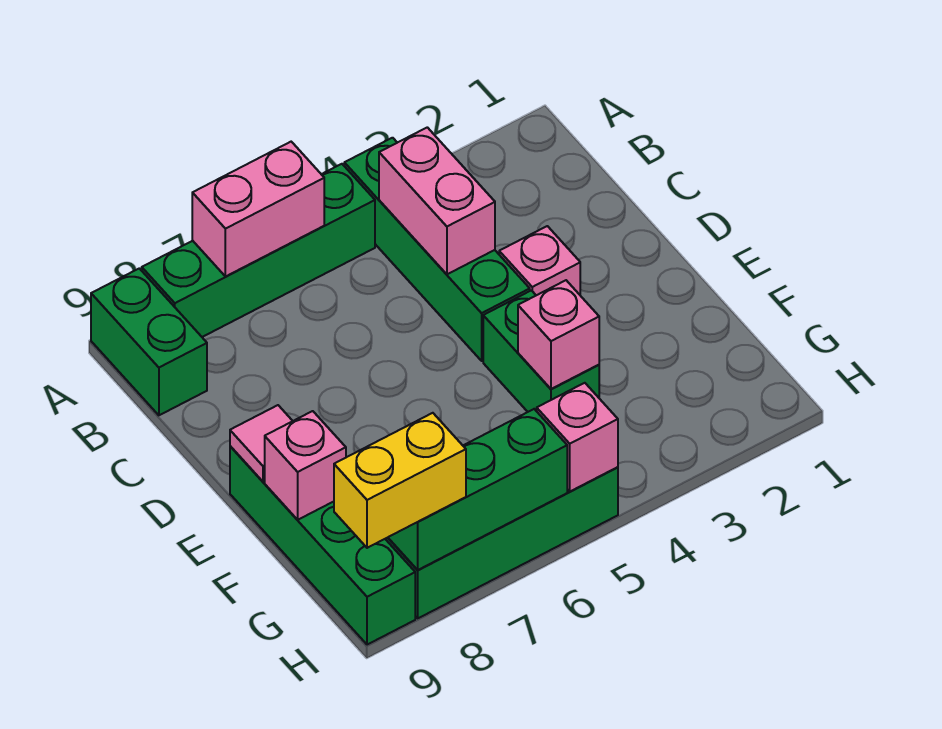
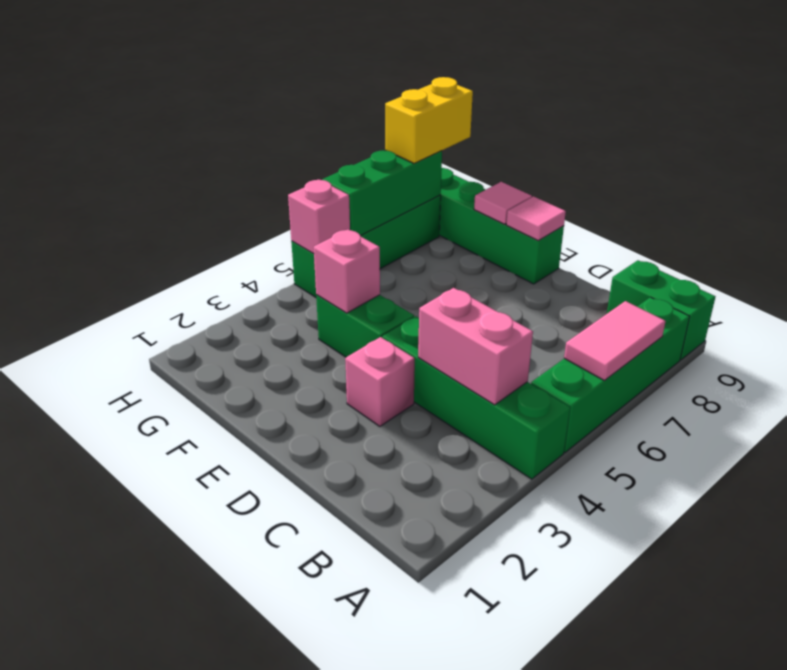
pink 1x2 brick [192,142,324,277] -> pink 1x2 tile [564,301,666,381]
pink 1x1 brick [265,411,346,520] -> pink 1x1 tile [474,182,532,224]

